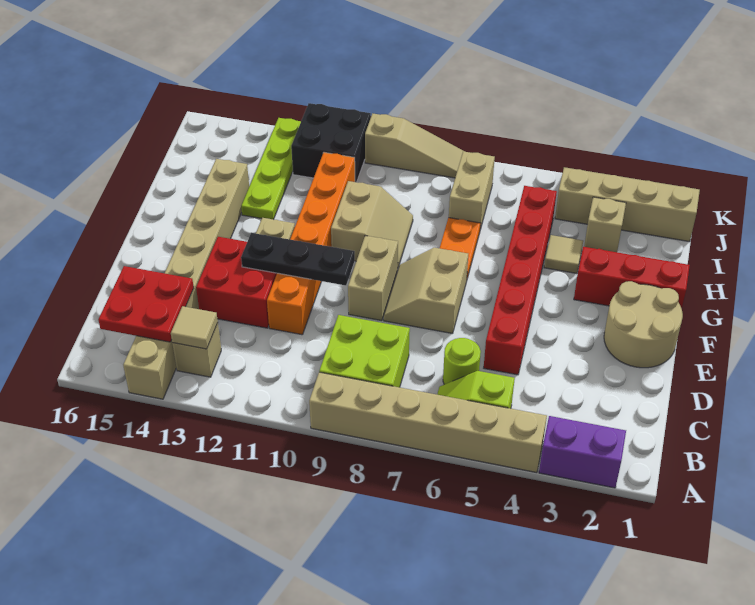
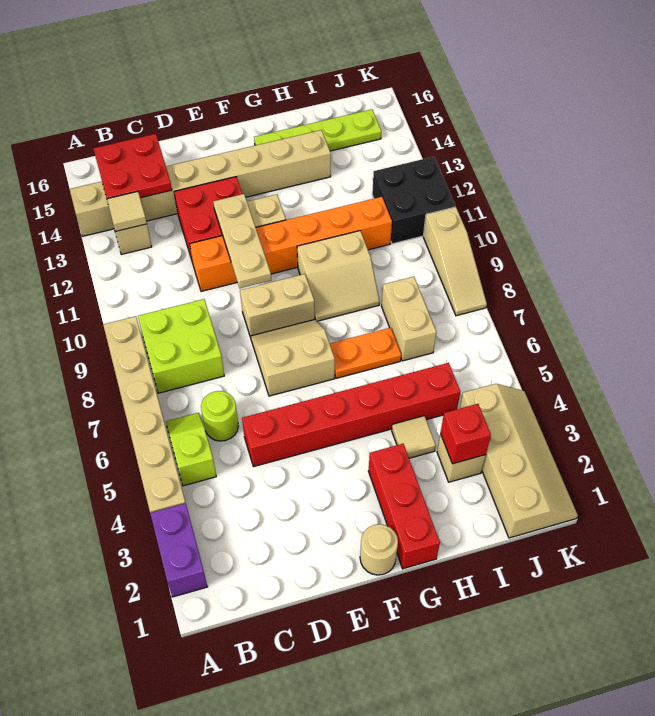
tan 2x2 round brick [604,281,683,368] -> tan 1x1 round brick [360,524,398,575]
black 1x3 plate [241,233,355,285] -> tan 1x3 plate [213,194,271,288]
lime 1x4 plate [241,118,301,220] -> lime 1x4 plate moved to [254,109,381,151]
none -> red 1x1 brick [440,404,491,464]
tan 1x2 brick [449,151,495,229] -> tan 1x2 brick turned to [381,276,436,361]

